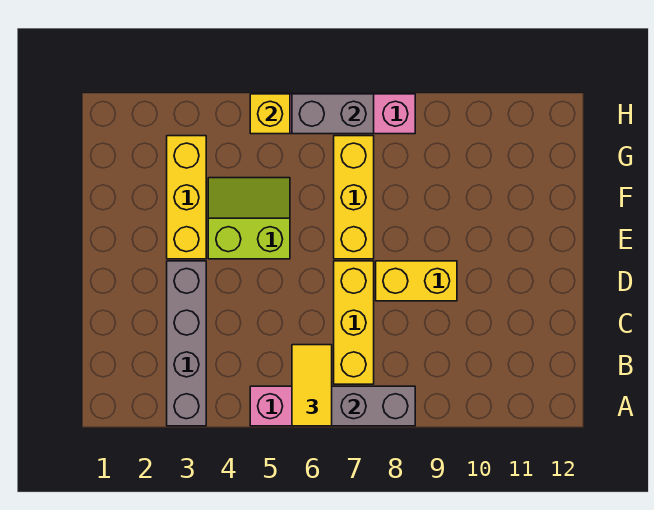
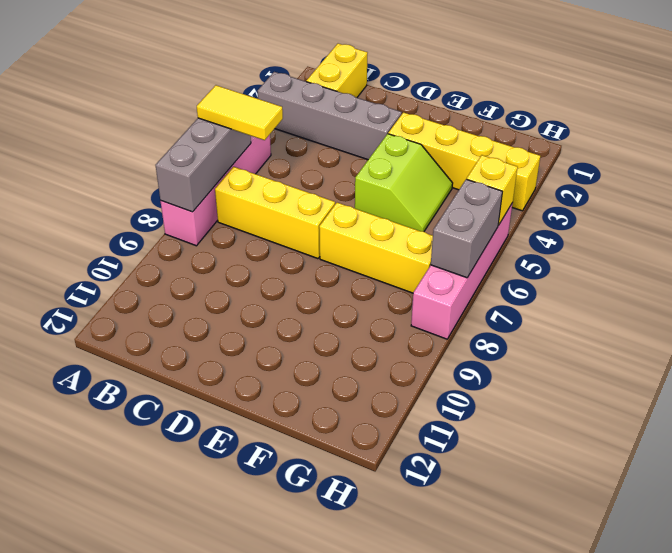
yellow 1x2 brick [376,261,457,301] -> yellow 1x2 brick moved to [306,43,367,98]
yellow 1x3 brick [167,136,206,259] -> yellow 1x4 brick [388,112,540,211]

